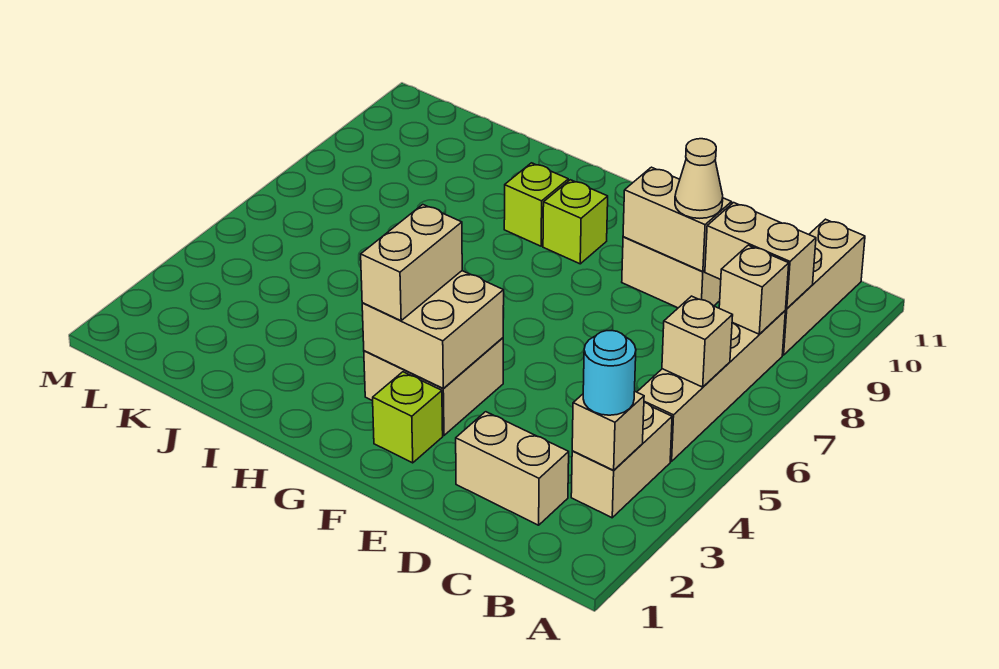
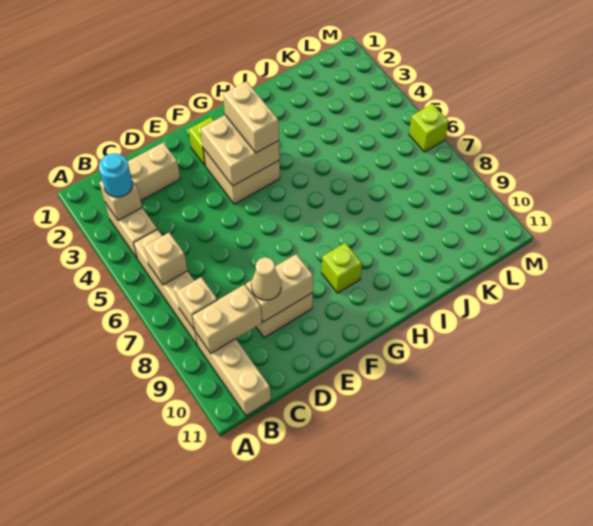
lime 1x1 brick [504,163,568,246] -> lime 1x1 brick moved to [409,104,449,152]

